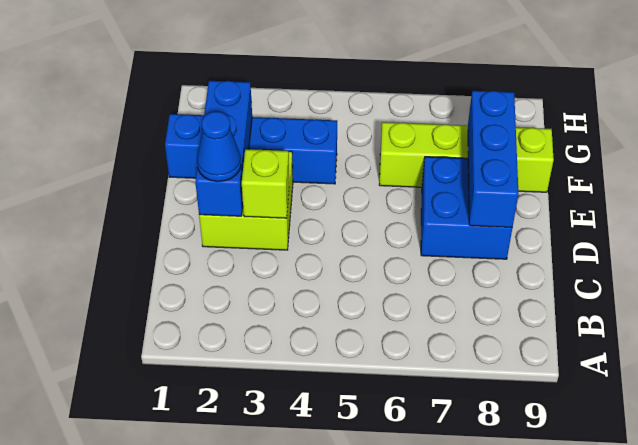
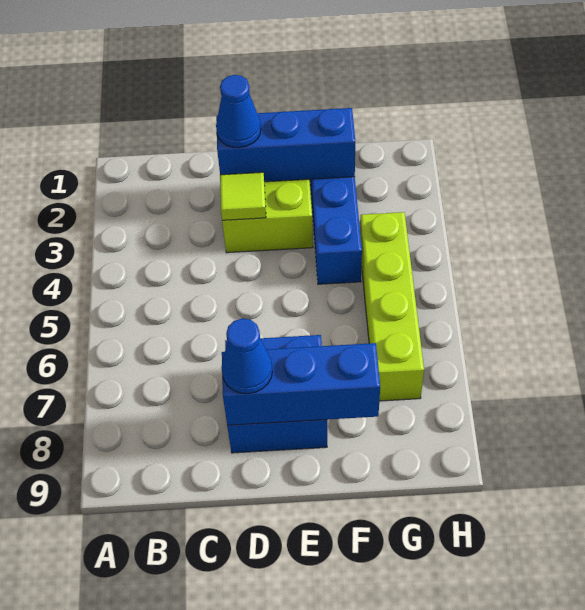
lime 1x1 brick [242,149,289,218] -> lime 1x1 tile [220,172,266,221]
none -> blue 1x1 cone [221,318,272,394]
lime 1x4 brick [379,122,554,192] -> lime 1x4 brick moved to [360,212,424,401]

